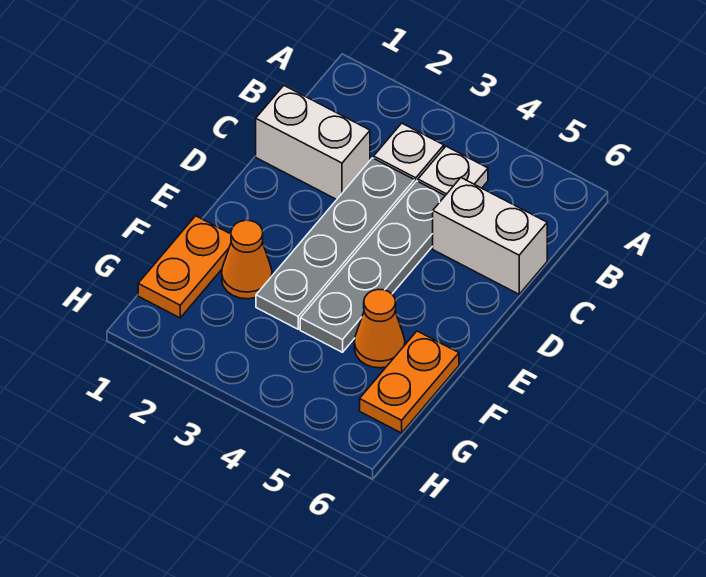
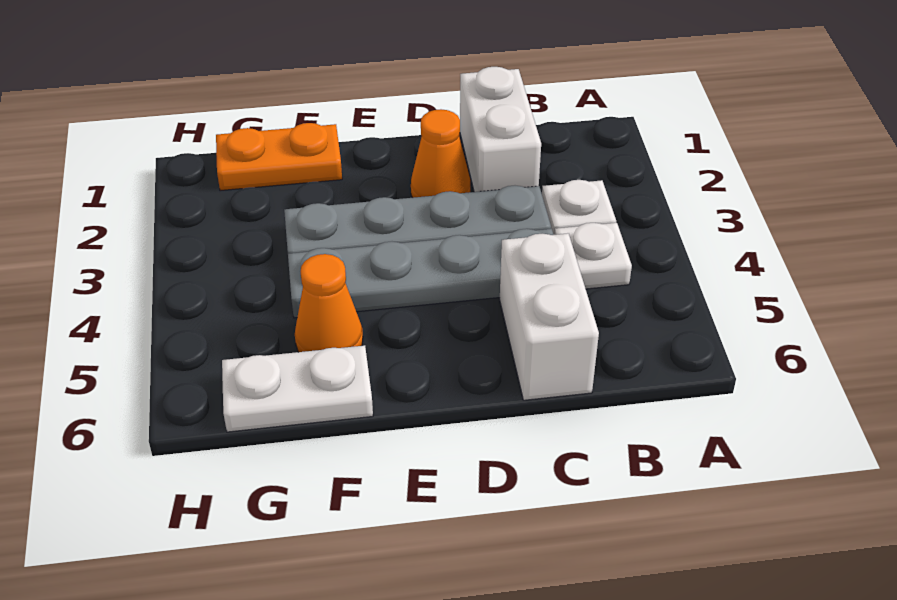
orange 1x1 cone [222,220,272,299] -> orange 1x1 cone moved to [411,109,471,198]
orange 1x2 plate [360,331,459,433] -> white 1x2 plate [222,345,373,432]

